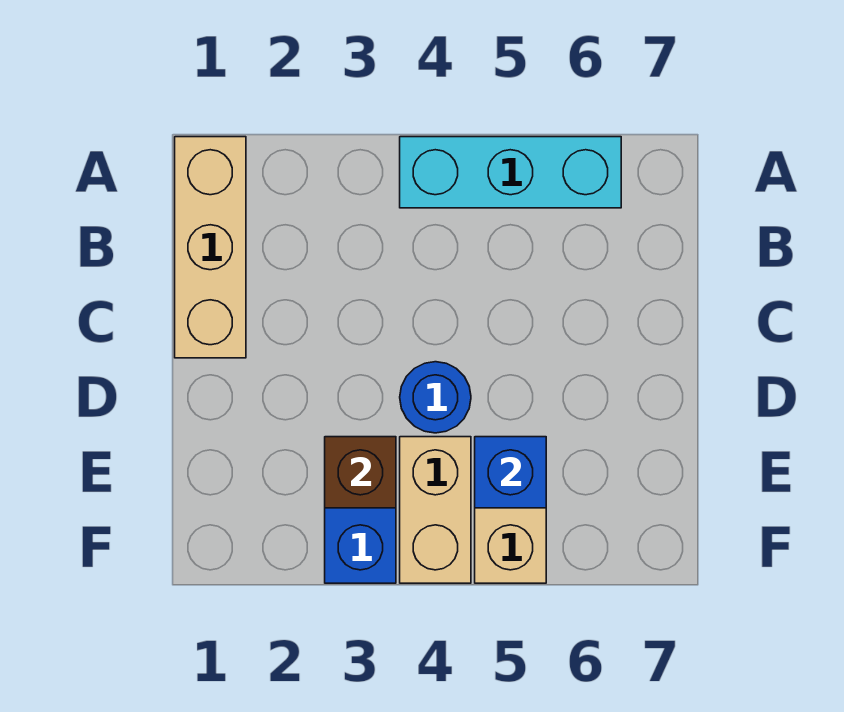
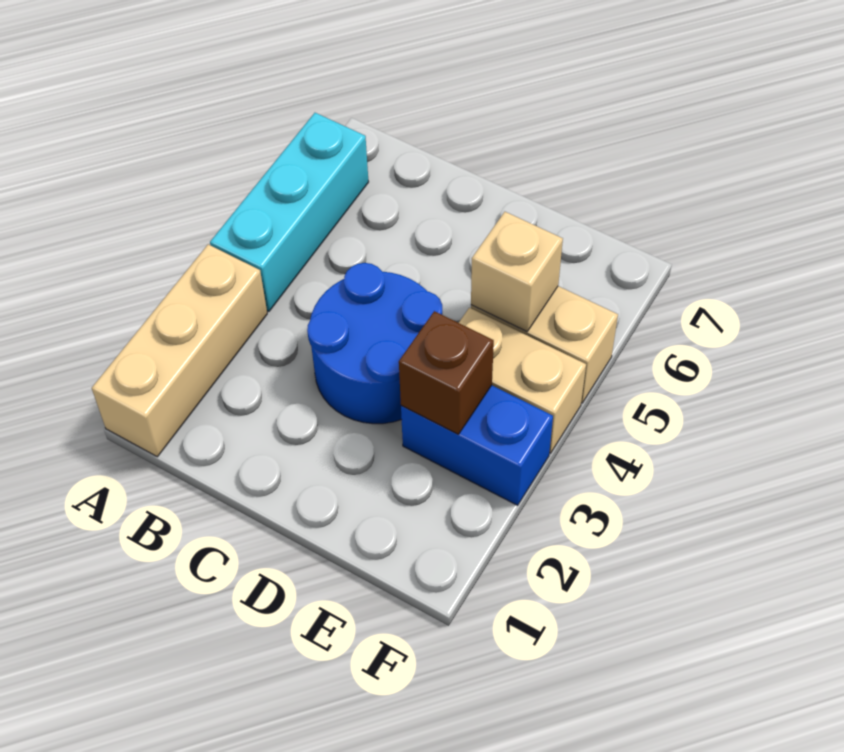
tan 1x3 brick [175,137,246,358] -> tan 1x3 brick turned to [92,244,267,457]
blue 1x1 round brick [400,362,471,433] -> blue 2x2 round brick [307,263,442,424]
blue 1x1 brick [475,437,546,508] -> tan 1x1 brick [471,212,563,332]

